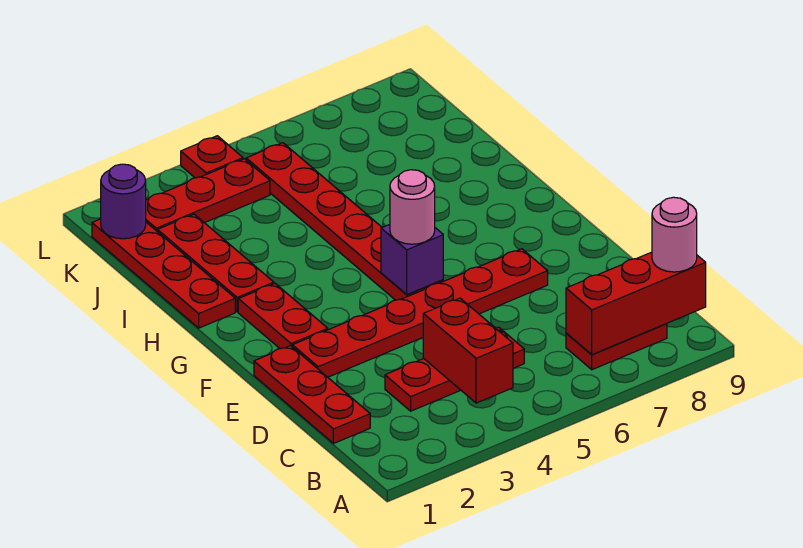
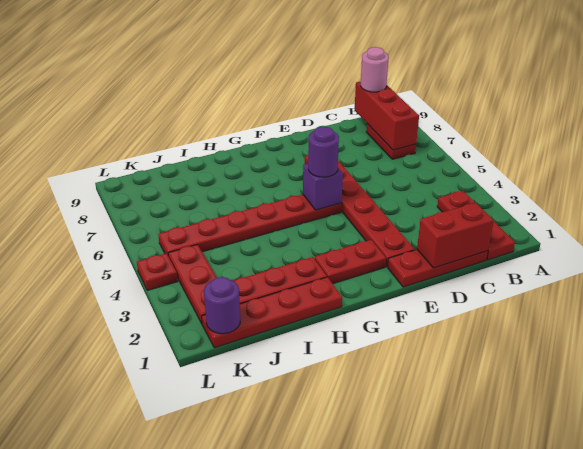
red 1x2 brick [423,298,513,403] -> red 1x2 brick moved to [417,203,494,268]
red 1x3 plate [385,327,524,411] -> red 1x3 plate moved to [437,191,515,260]
pink 1x1 round brick [390,170,435,244] -> purple 1x1 round brick [308,127,339,177]

